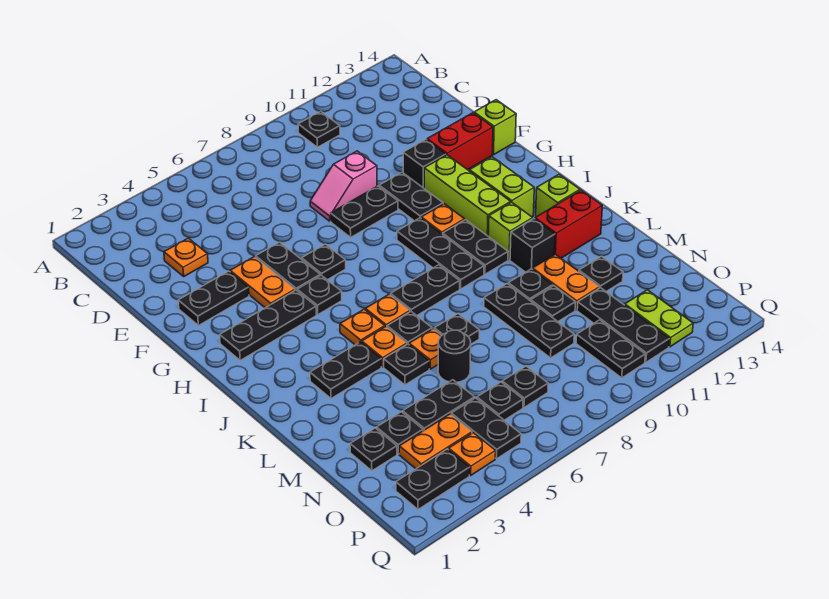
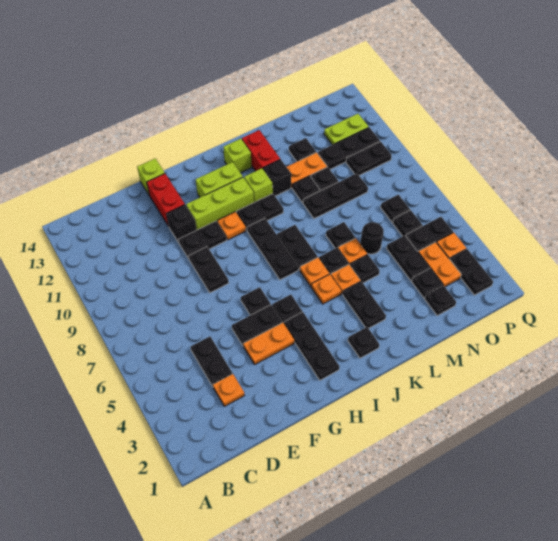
black 1x1 plate [298,112,340,147] -> black 1x1 plate moved to [348,327,379,358]
pink 1x2 slope [310,151,377,221] -> none
black 1x2 plate [178,271,249,325] -> black 1x2 plate moved to [191,337,233,386]
black 1x3 plate [397,218,484,289] -> black 1x3 plate turned to [247,218,298,280]

